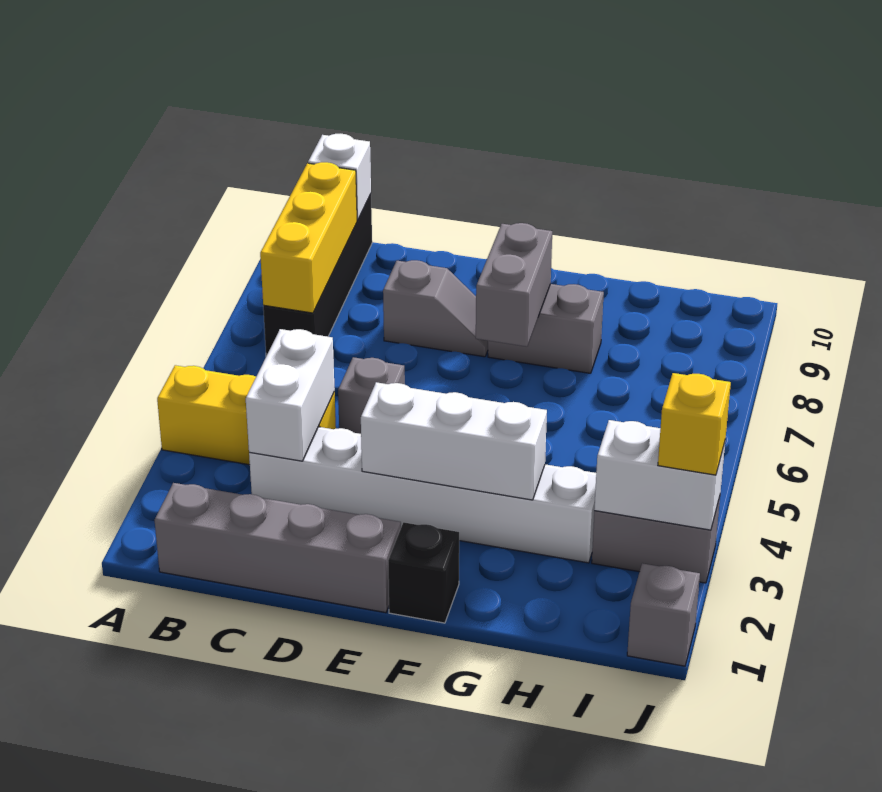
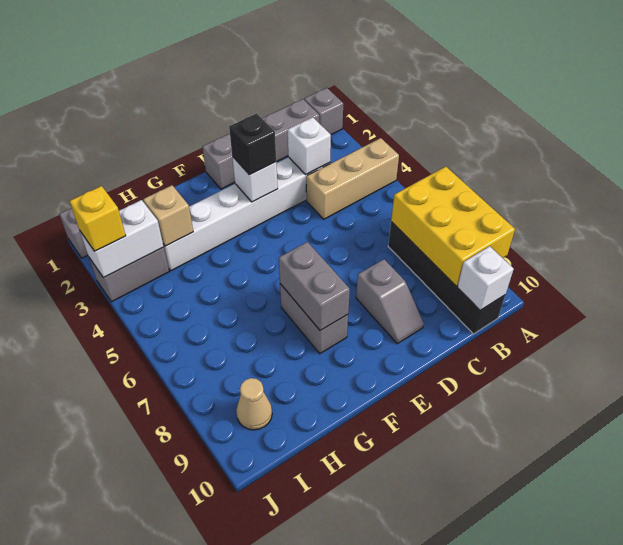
yellow 1x3 brick [157,365,336,465] -> tan 1x3 brick [306,138,399,219]
yellow 1x3 brick [260,162,357,313] -> yellow 2x3 brick [391,167,515,286]
white 1x2 brick [246,329,335,461] -> white 1x1 brick [288,117,331,175]
grey 1x1 brick [338,357,405,434] -> grey 1x1 brick moved to [304,88,343,135]
grey 1x2 slope [383,260,488,357] -> grey 1x2 slope turned to [356,259,424,344]
white 1x3 brick [361,382,547,500] -> white 1x1 brick [232,156,278,202]
black 1x1 brick [388,522,459,623] -> black 1x1 brick moved to [229,113,276,175]
grey 1x2 brick [488,284,604,373] -> grey 1x2 brick turned to [280,284,348,354]
none -> tan 1x1 brick [143,185,193,246]
none -> tan 1x1 cone [236,378,272,430]

